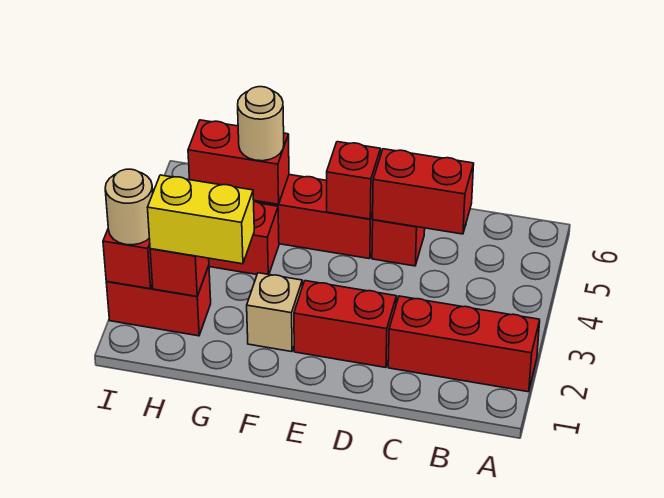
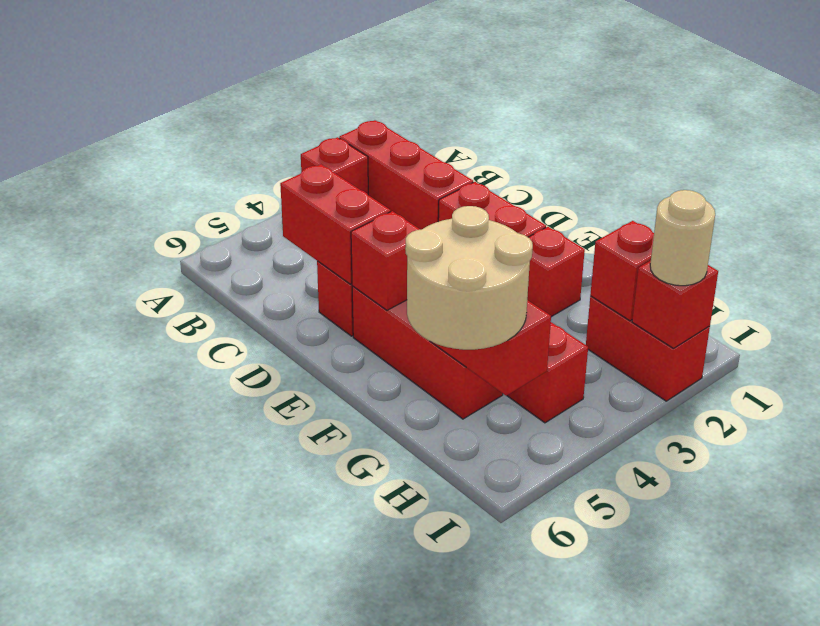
none -> red 1x1 brick [301,137,368,194]
tan 1x1 brick [247,273,302,352] -> red 1x1 brick [527,227,585,317]
yellow 1x2 brick [148,175,254,264] -> none
tan 1x1 round brick [238,87,284,161] -> tan 2x2 round brick [405,206,533,350]

